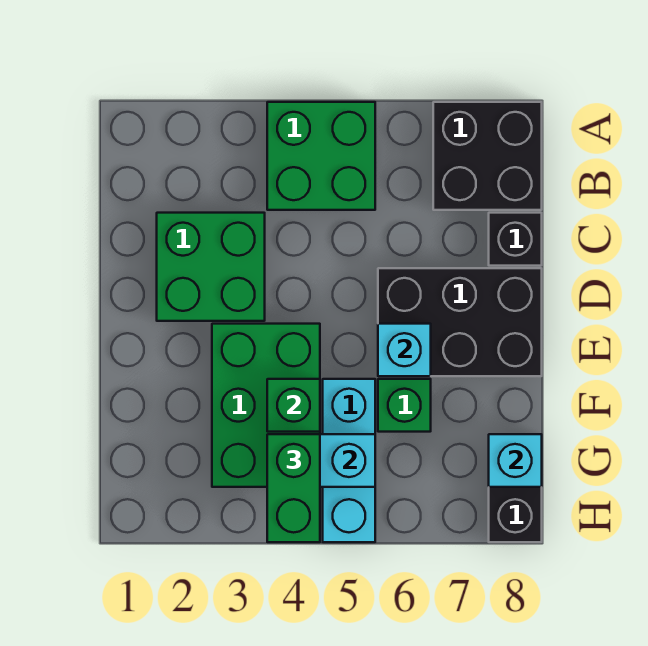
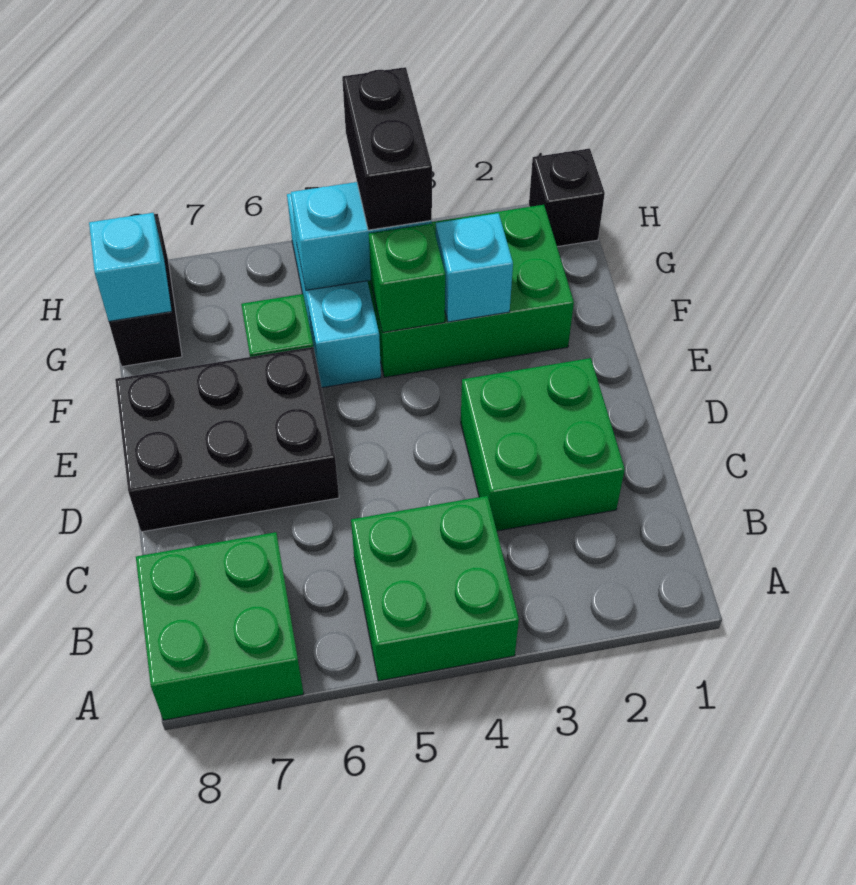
black 2x2 brick [433,102,542,210] -> green 2x2 brick [136,532,304,720]
black 1x1 brick [489,213,542,266] -> black 1x1 brick moved to [529,149,605,247]
green 2x3 brick [212,324,320,487] -> green 2x3 brick turned to [368,205,574,377]
cyan 1x1 brick [378,324,431,376] -> cyan 1x1 brick moved to [436,213,513,322]
green 1x2 brick [267,434,320,542] -> black 1x2 brick [342,67,432,230]

